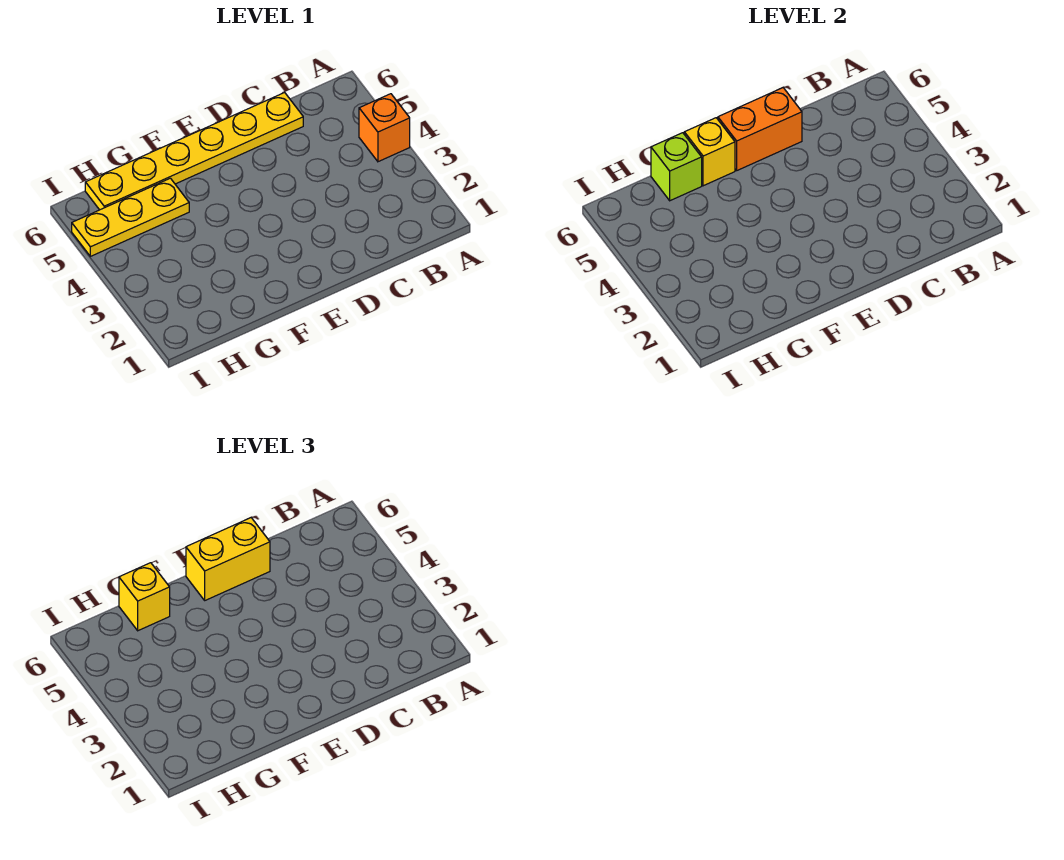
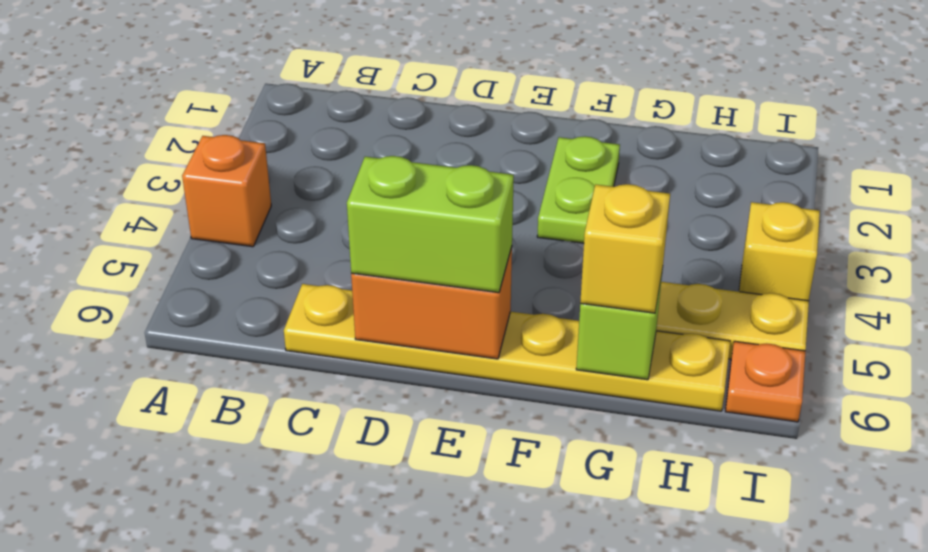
yellow 1x2 brick [186,518,270,600] -> lime 1x2 brick [347,156,514,293]
none -> lime 1x2 plate [537,136,620,243]
yellow 1x1 brick [684,118,735,186] -> yellow 1x1 brick moved to [739,202,820,301]
none -> orange 1x1 plate [725,341,806,422]

